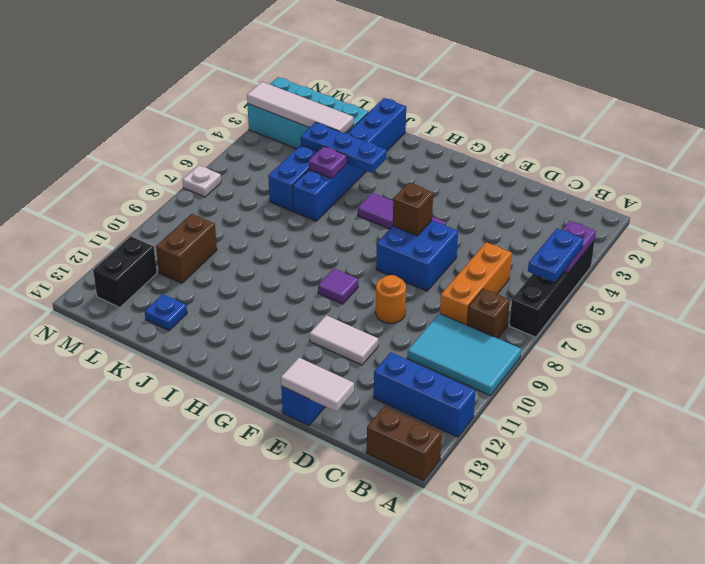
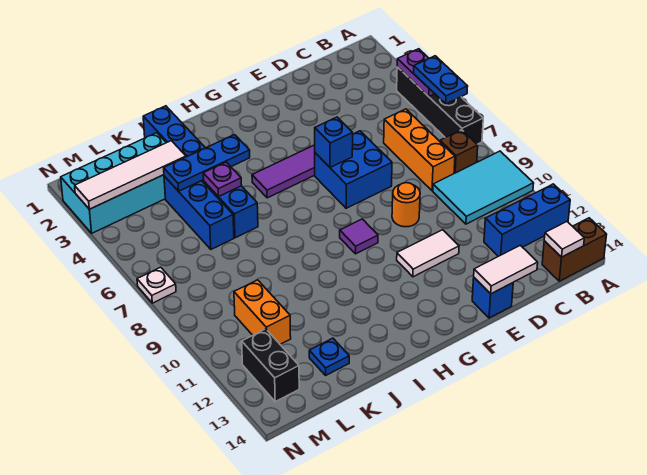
none -> white 1x1 tile [544,222,584,257]
brown 1x1 brick [393,183,433,236] -> blue 1x1 brick [315,117,353,167]
brown 1x2 brick [156,214,217,283] -> orange 1x2 brick [234,280,291,344]

